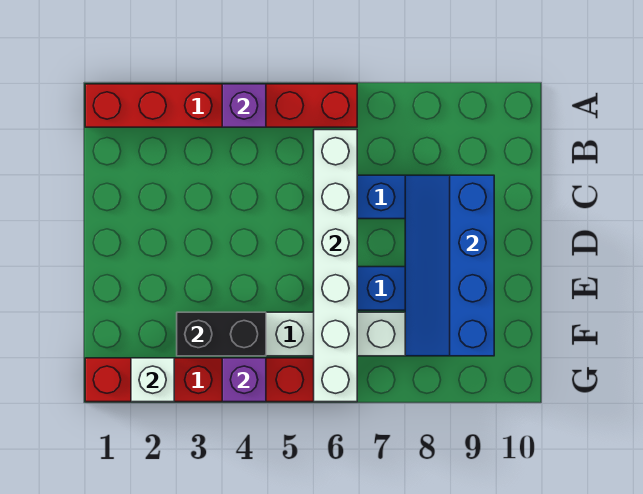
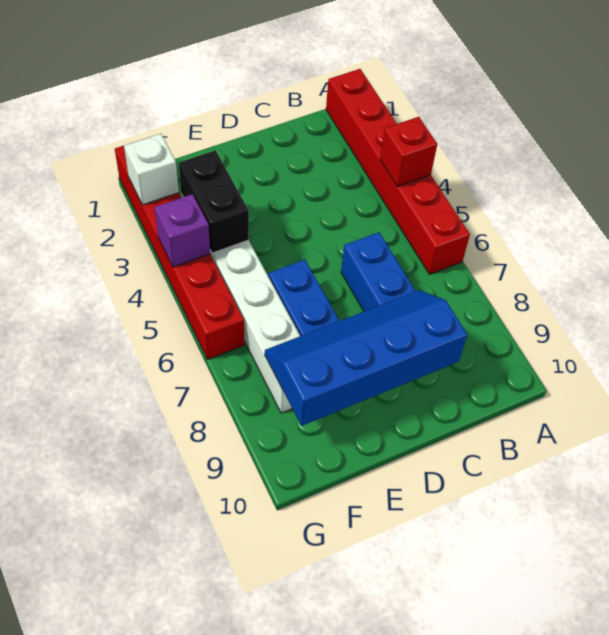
purple 1x1 brick [222,84,266,127] -> red 1x1 brick [380,117,437,187]
white 1x6 brick [314,130,357,402] -> none

